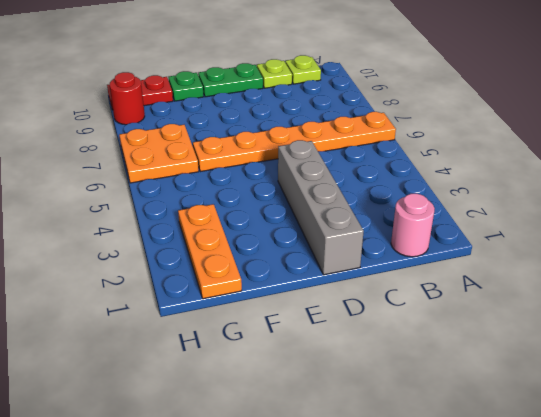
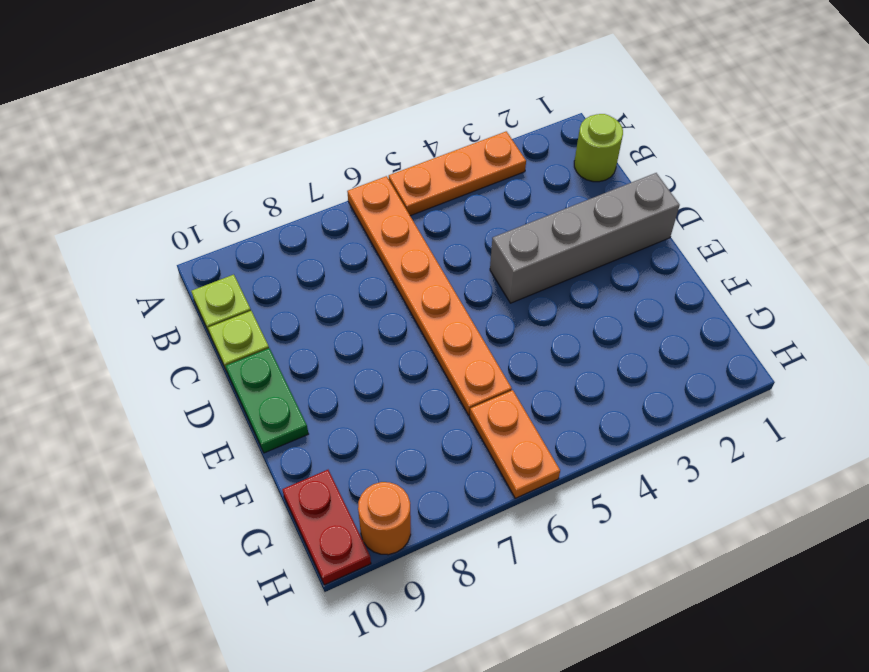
pink 1x1 round brick [391,194,435,257] -> lime 1x1 round brick [574,114,623,182]
green 1x1 plate [169,71,204,101] -> none
orange 1x3 plate [178,204,242,299] -> orange 1x3 plate moved to [389,131,526,216]
orange 2x2 plate [119,124,199,183] -> orange 1x2 plate [470,390,560,498]
red 1x1 round brick [110,72,145,125] -> orange 1x1 round brick [358,482,411,555]

